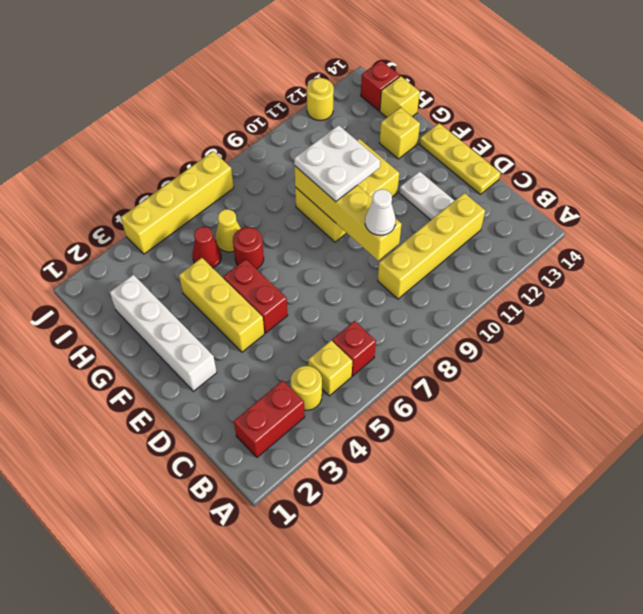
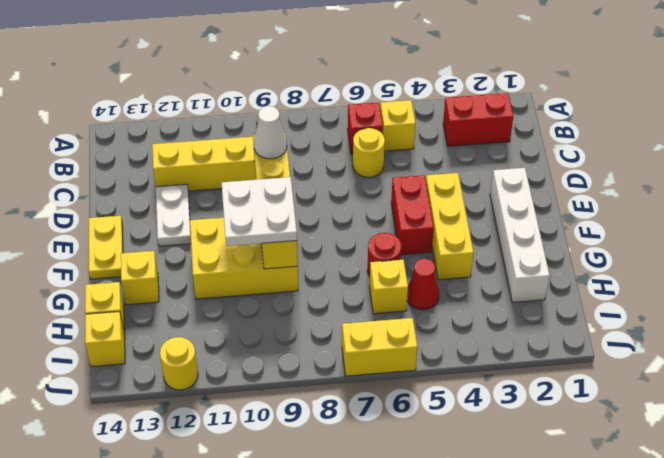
yellow 1x1 round brick [291,366,322,410] -> yellow 1x1 round brick moved to [353,128,385,177]
yellow 1x3 plate [419,123,501,194] -> yellow 1x2 plate [89,216,123,279]
yellow 1x1 cone [215,209,241,252] -> yellow 1x1 brick [369,260,408,314]
red 1x1 brick [361,60,400,111] -> yellow 1x1 brick [85,311,125,367]
yellow 1x4 brick [121,151,234,254] -> yellow 1x2 brick [342,318,417,376]

